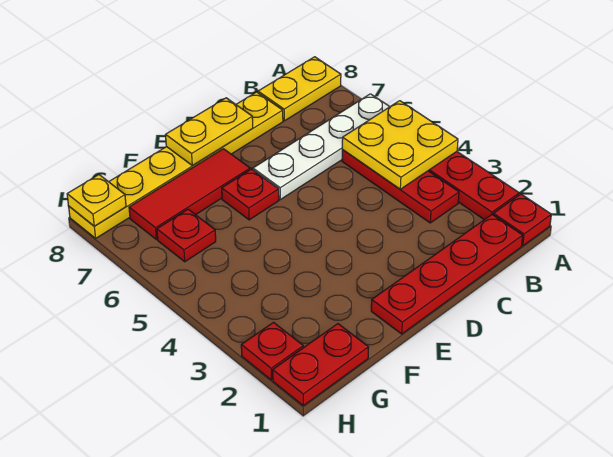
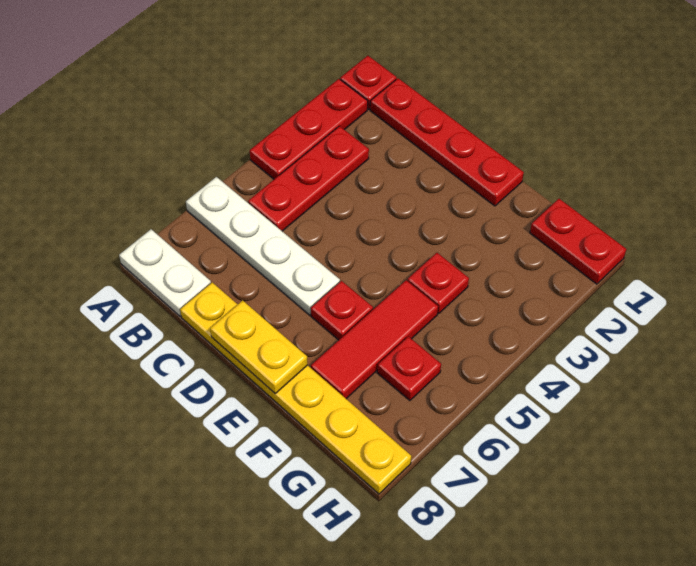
yellow 2x2 plate [342,101,458,189] -> none
yellow 1x2 plate [258,57,341,121] -> white 1x2 plate [119,229,211,317]
red 1x3 tile [129,149,250,239] -> red 1x3 tile turned to [311,280,438,399]
red 1x1 plate [241,322,303,380] -> red 1x1 plate moved to [408,253,469,314]
yellow 1x1 plate [67,175,126,226] -> none

